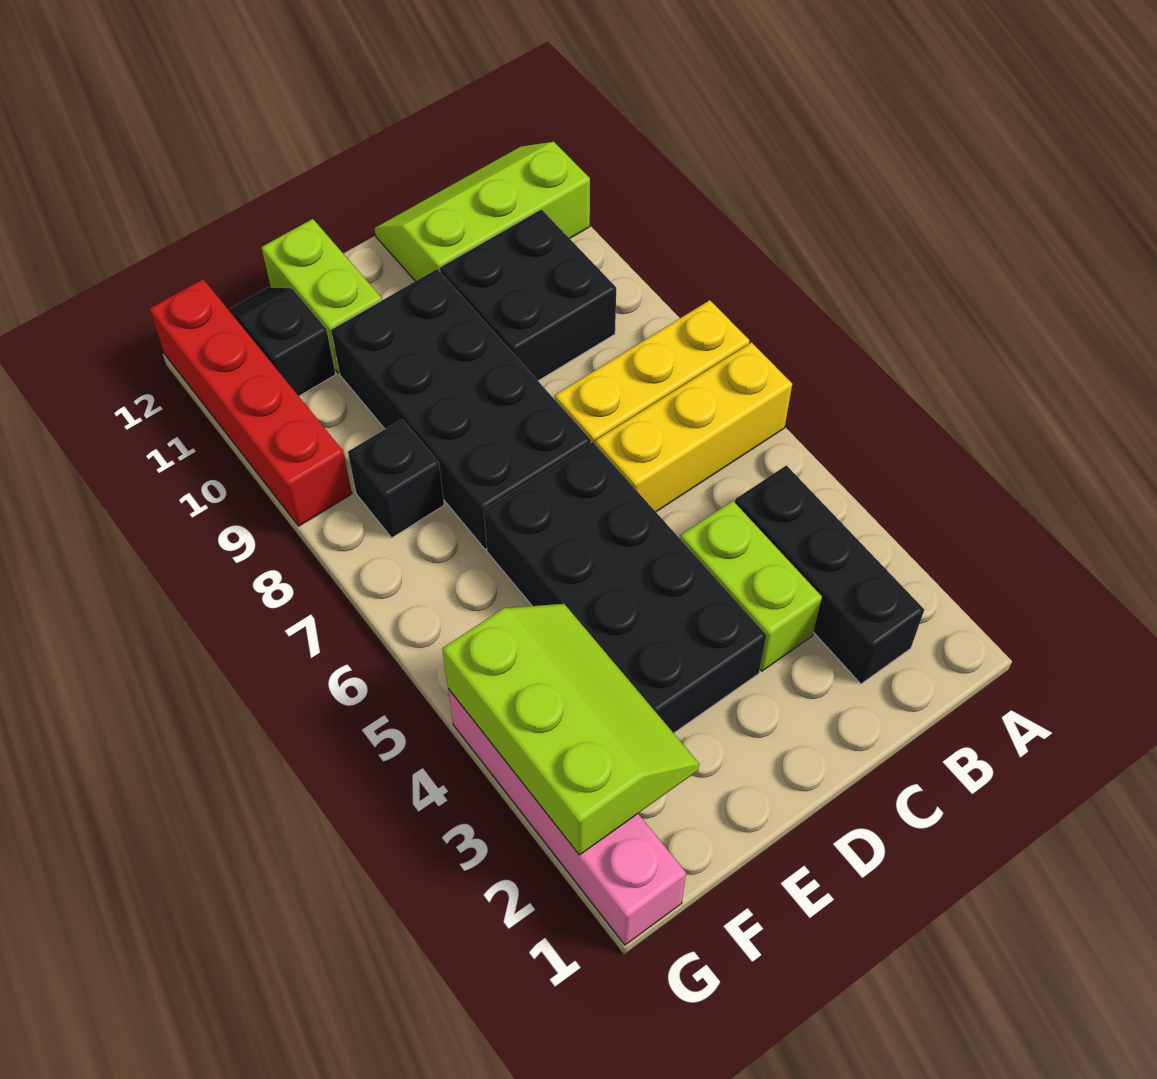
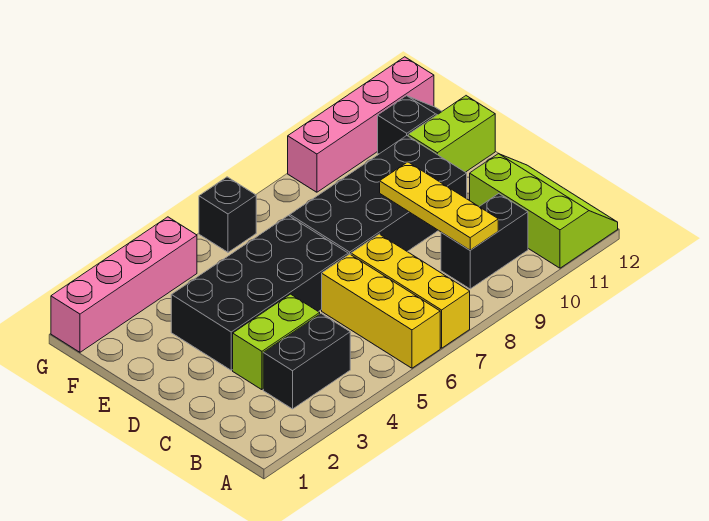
black 1x3 brick [735,465,924,684] -> black 1x2 brick [263,314,350,409]
black 2x2 brick [440,209,616,381] -> black 1x2 brick [441,194,528,289]
none -> yellow 1x3 plate [380,162,498,250]
lime 2x3 slope [442,604,699,855] -> none
black 1x1 brick [348,419,444,538] -> black 1x1 brick moved to [199,177,256,252]
red 1x4 brick [150,279,352,526] -> pink 1x4 brick [288,57,434,192]

